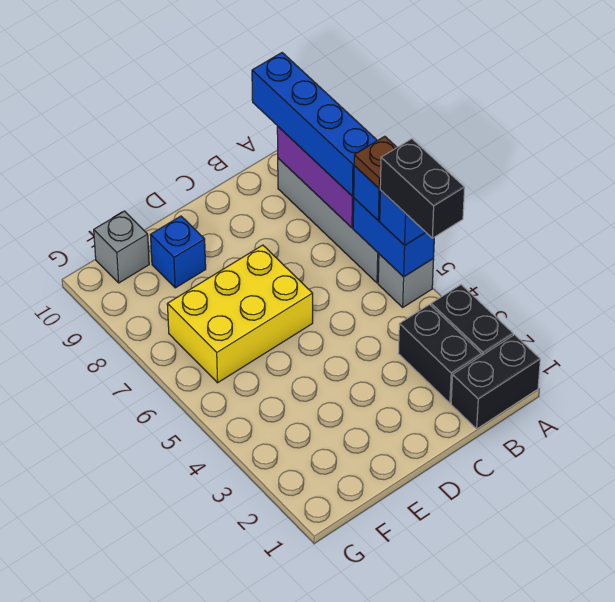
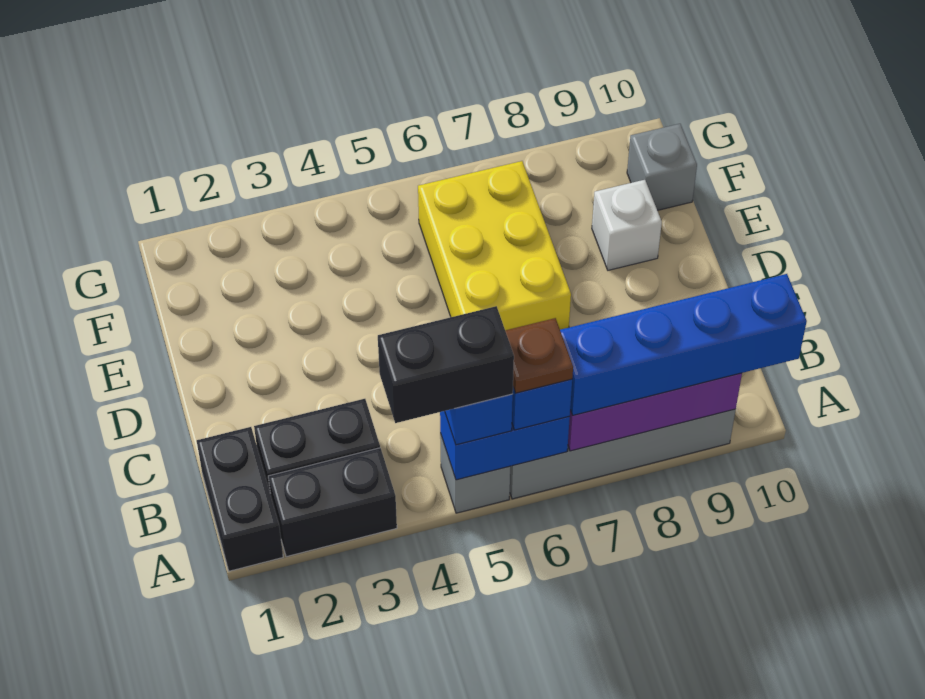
blue 1x1 brick [151,216,206,288] -> white 1x1 brick [592,180,662,270]

